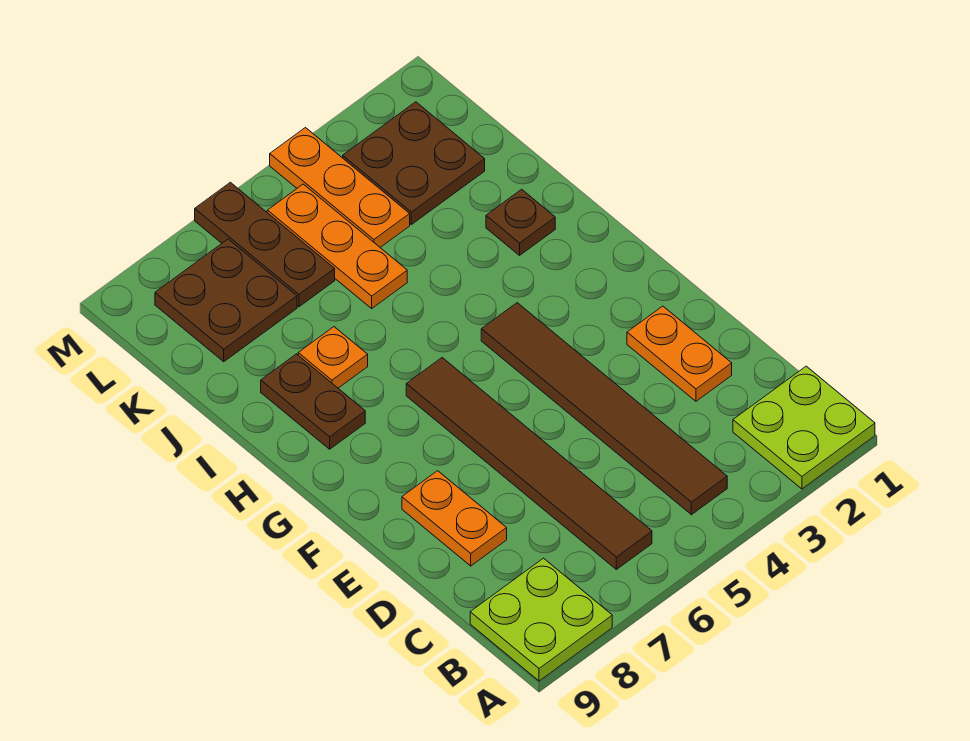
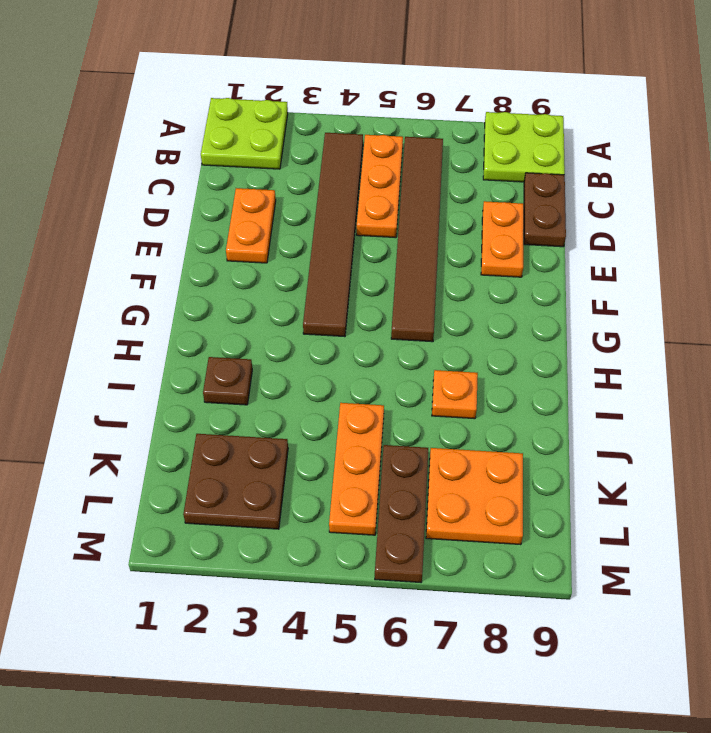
brown 1x2 plate [261,354,365,449] -> brown 1x2 plate moved to [524,173,566,247]
orange 1x3 plate [270,128,410,247] -> orange 1x3 plate moved to [357,135,403,238]
brown 2x2 plate [155,239,297,362] -> orange 2x2 plate [426,448,523,545]

